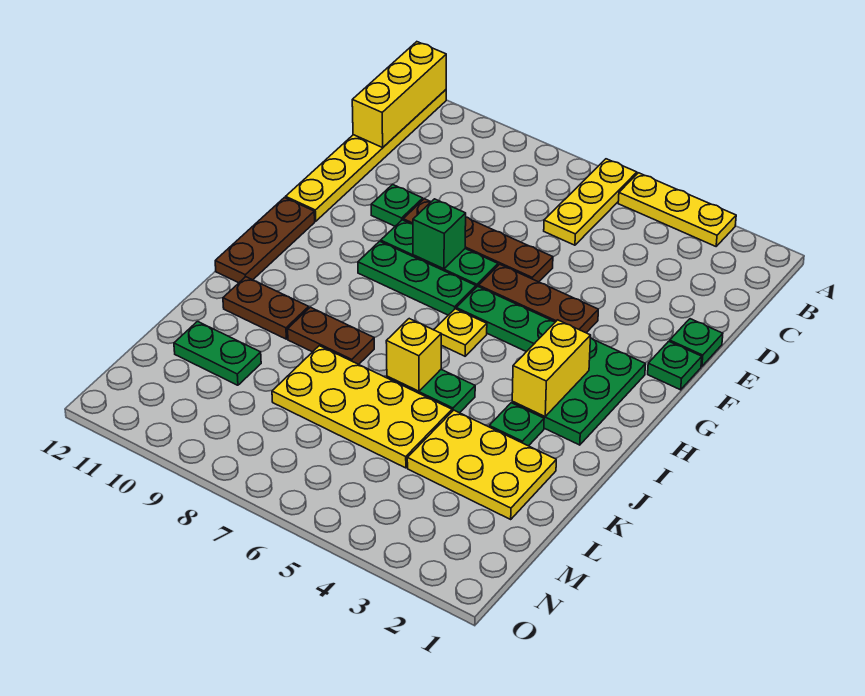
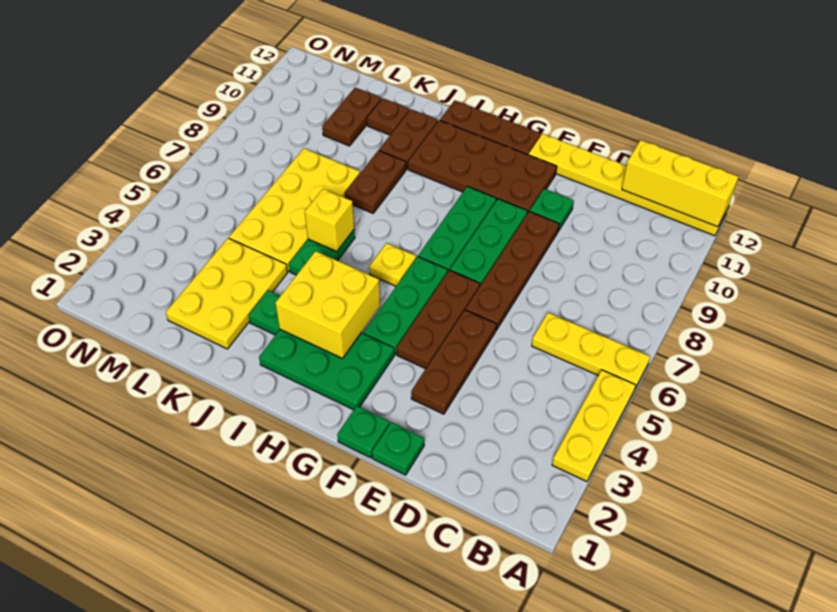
none -> brown 1x3 plate [411,310,496,414]
green 1x1 brick [413,199,466,269] -> none
none -> brown 2x4 plate [408,120,557,213]
yellow 1x2 brick [512,320,591,417] -> yellow 2x2 brick [275,251,380,358]
none -> brown 1x1 plate [367,98,409,135]
green 1x2 plate [174,322,261,385] -> brown 1x2 plate [322,88,381,146]

